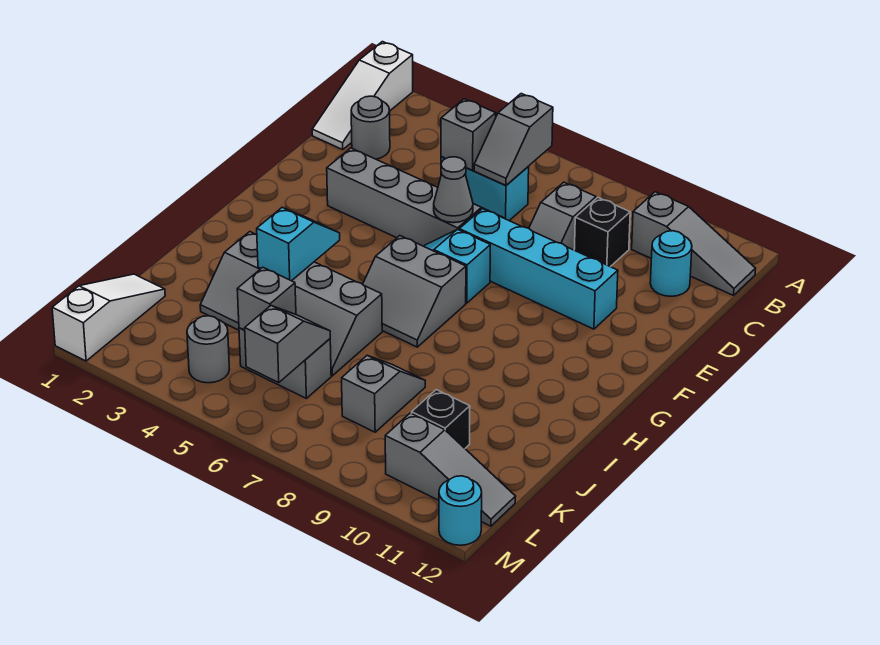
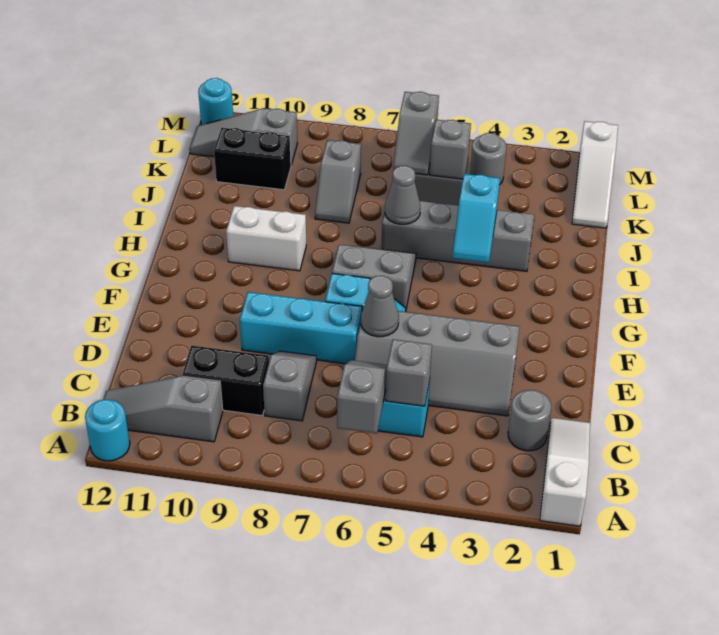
black 1x1 brick [574,198,630,267] -> black 1x2 brick [182,346,269,416]
cyan 1x1 round brick [650,231,692,296] -> cyan 1x1 round brick moved to [85,400,130,461]
cyan 1x4 brick [459,209,618,329] -> cyan 1x3 brick [240,292,362,364]
none -> white 1x2 brick [226,206,306,271]
none -> grey 1x1 cone [385,166,420,224]
black 1x1 brick [412,390,470,448] -> black 1x2 brick [214,128,291,190]

